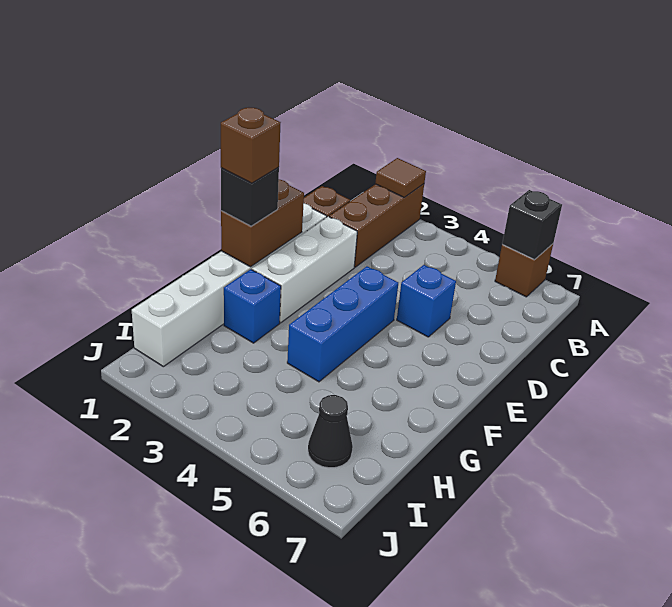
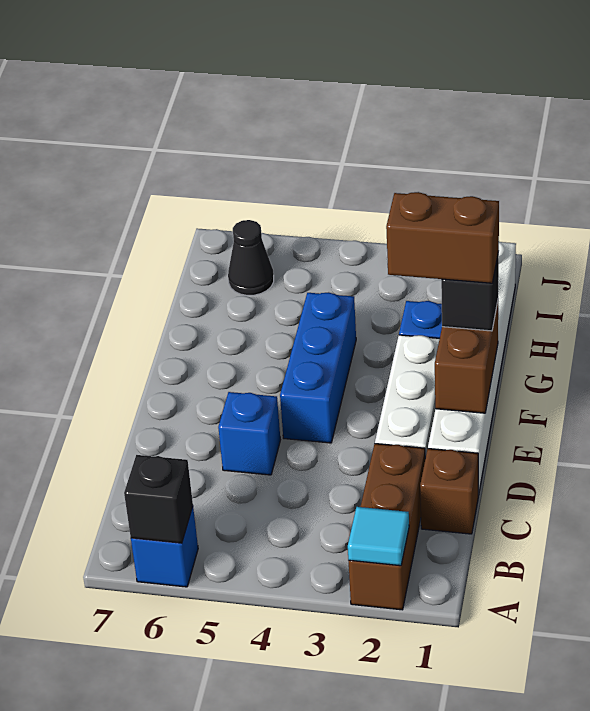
brown 1x1 tile [375,158,426,197] -> cyan 1x1 tile [348,507,409,566]
brown 1x1 brick [495,244,553,297] -> blue 1x1 brick [131,507,198,587]
brown 1x1 brick [221,108,280,183] -> brown 1x2 brick [386,192,499,283]

